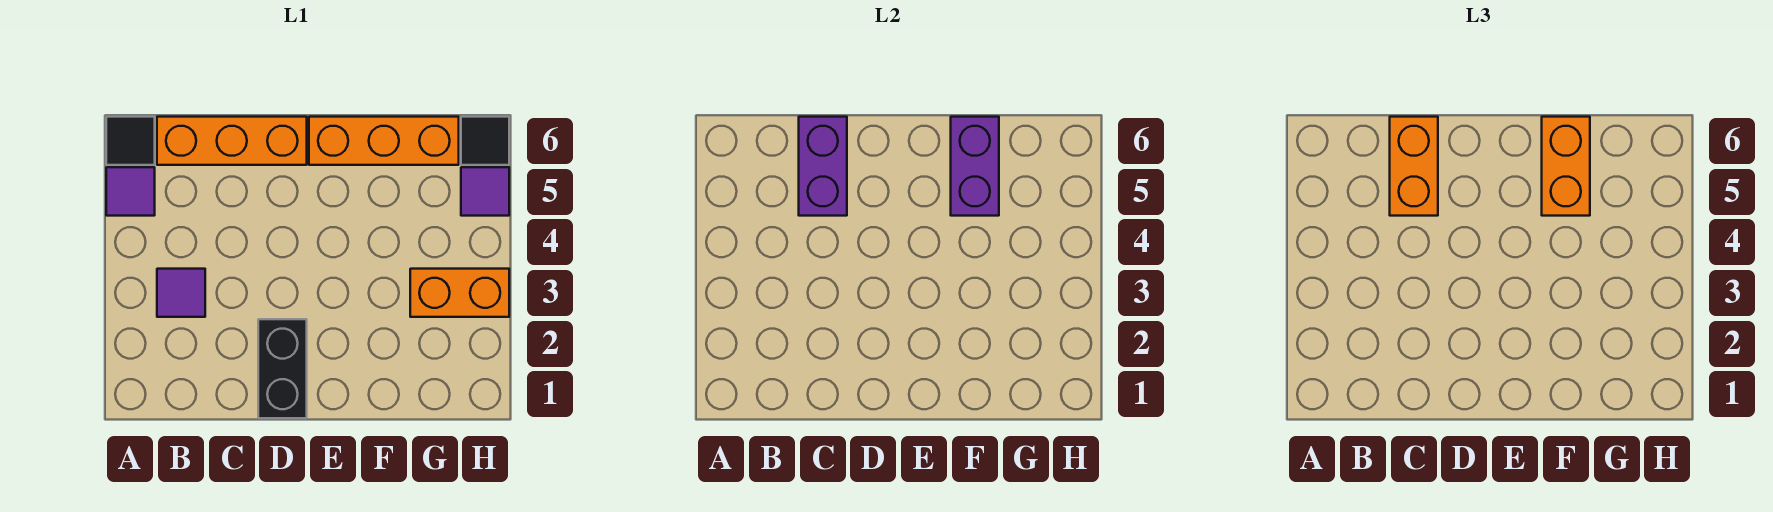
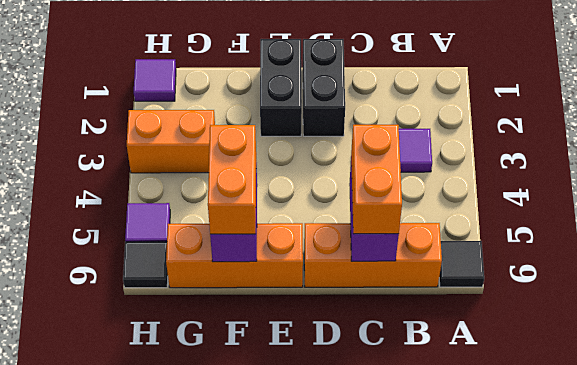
purple 1x1 tile [106,167,155,216] -> purple 1x1 tile moved to [134,59,176,101]
none -> black 1x2 brick [260,39,302,136]

